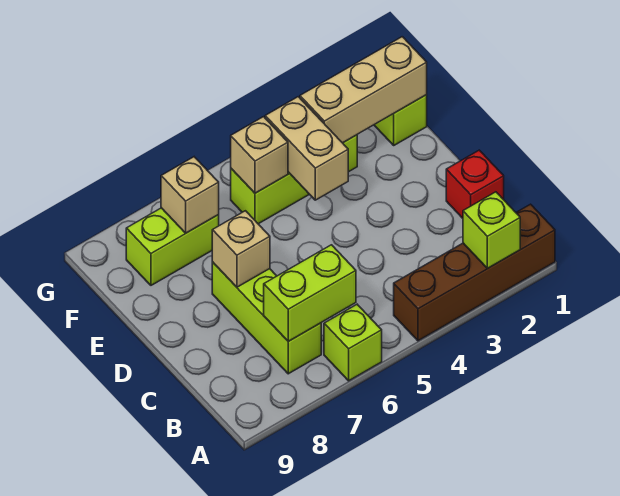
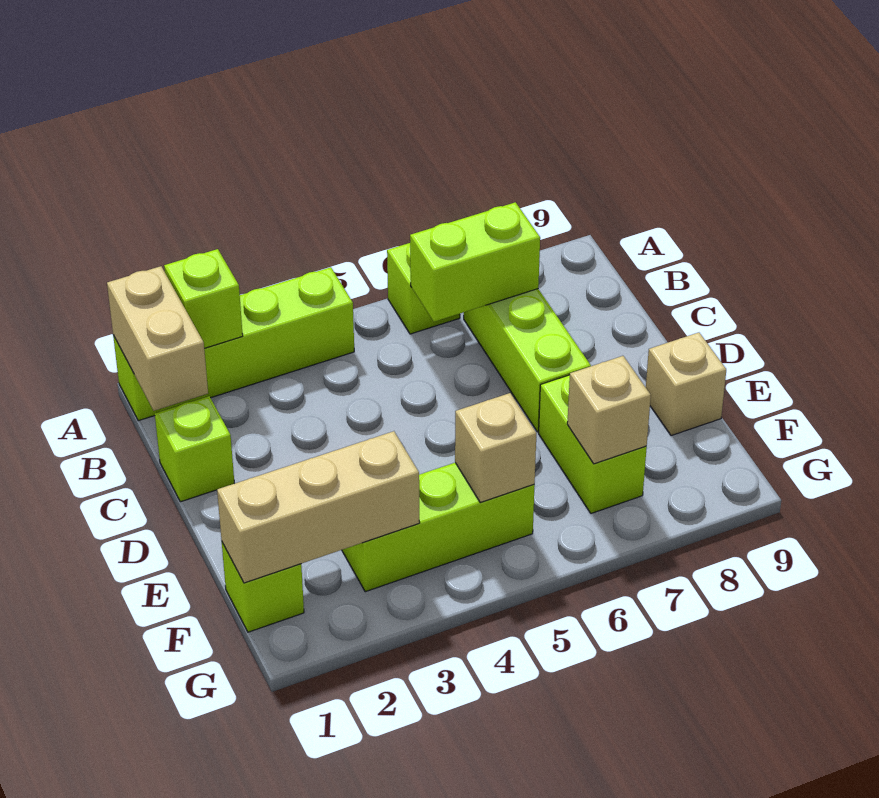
brown 1x4 brick [394,204,555,341] -> lime 1x4 brick [113,267,354,421]
red 1x1 brick [446,150,504,218] -> lime 1x1 brick [155,396,234,502]
tan 1x1 brick [212,211,270,287] -> tan 1x1 brick moved to [646,333,726,436]
tan 1x2 brick [265,97,348,200] -> tan 1x2 brick moved to [107,266,208,411]
lime 1x2 brick [126,208,219,285] -> lime 1x2 brick turned to [539,375,647,513]

